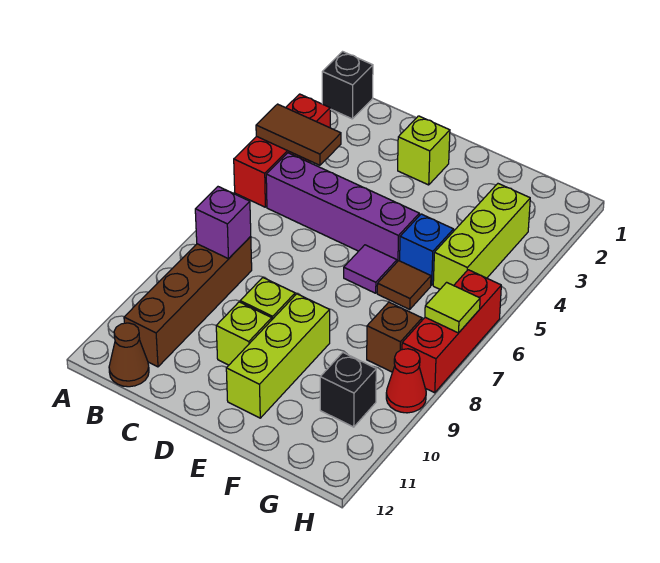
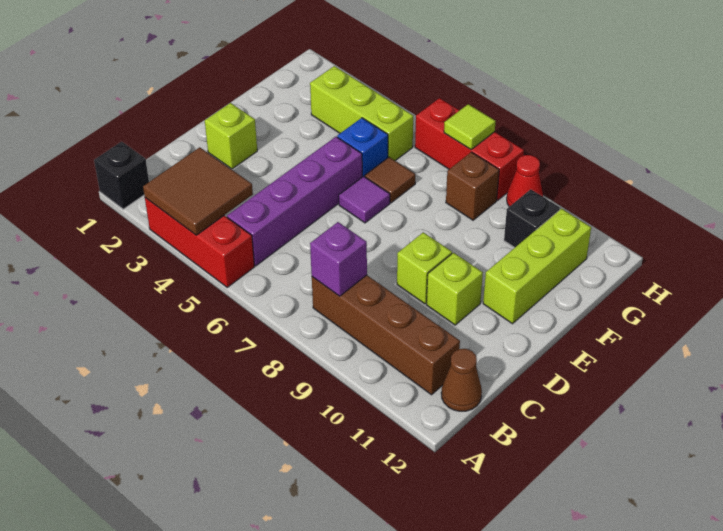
brown 1x2 tile [256,104,341,165] -> brown 2x2 tile [143,147,253,235]
lime 1x3 brick [226,294,330,418] -> lime 1x3 brick turned to [483,209,591,324]

